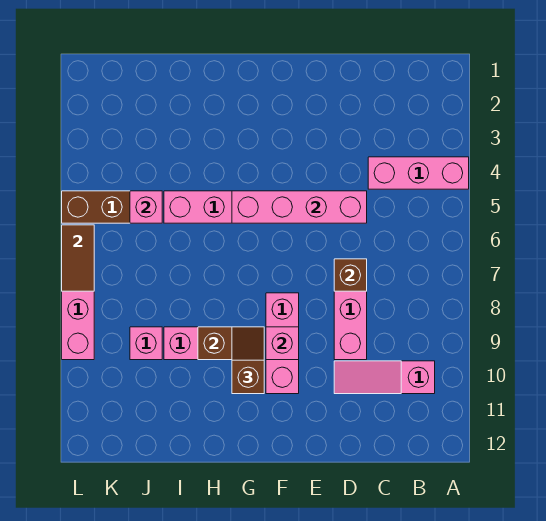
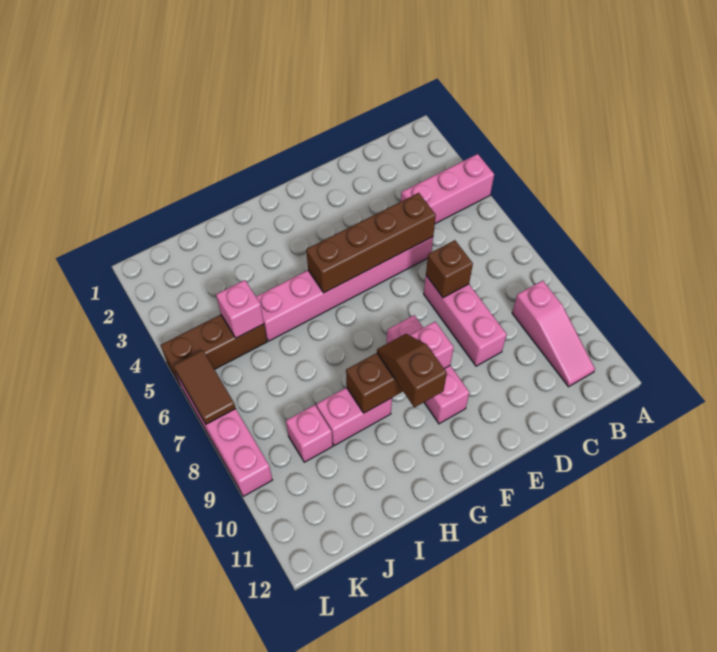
pink 1x3 slope [334,361,435,394] -> pink 1x3 slope turned to [512,281,595,387]
pink 1x4 brick [232,191,367,223] -> brown 1x4 brick [306,193,436,293]

